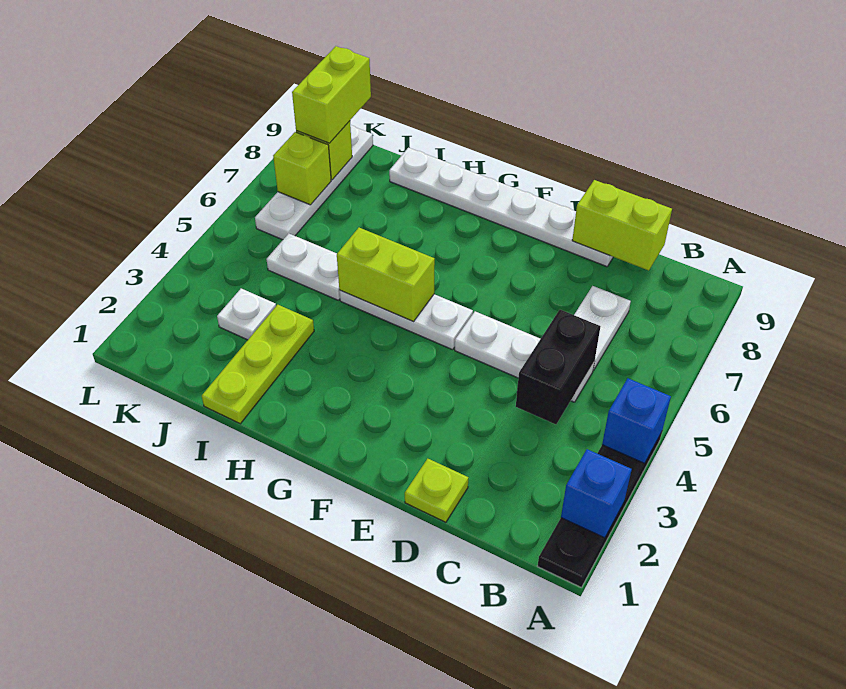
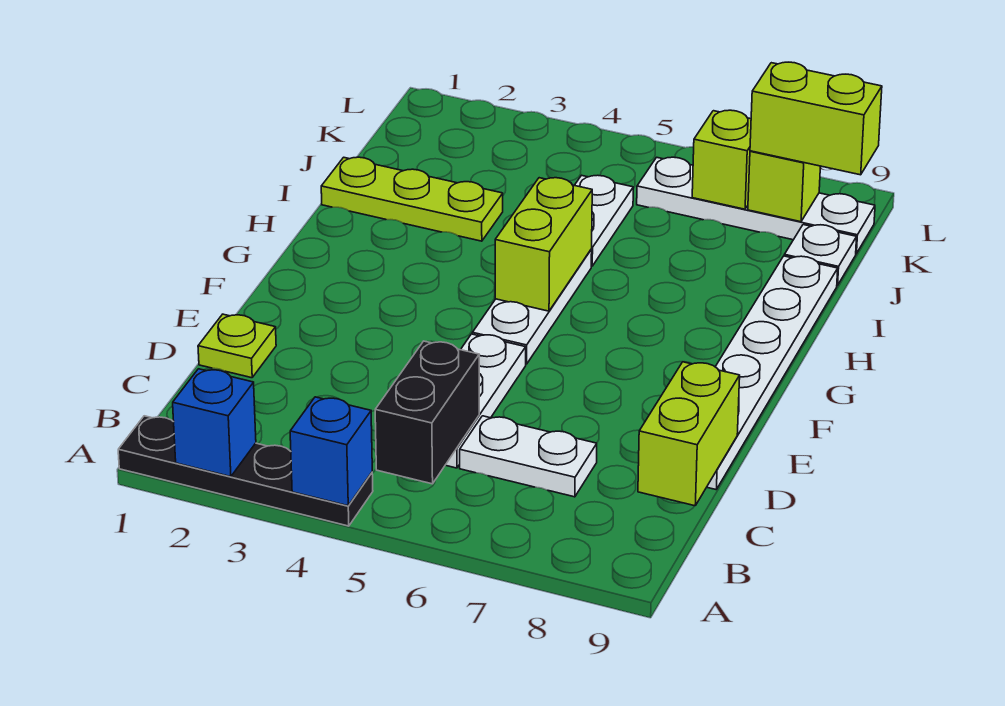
black 1x2 brick [516,310,600,424] -> black 1x2 brick turned to [375,341,479,484]
white 1x1 plate [217,289,276,340] -> white 1x1 plate moved to [784,225,857,285]

